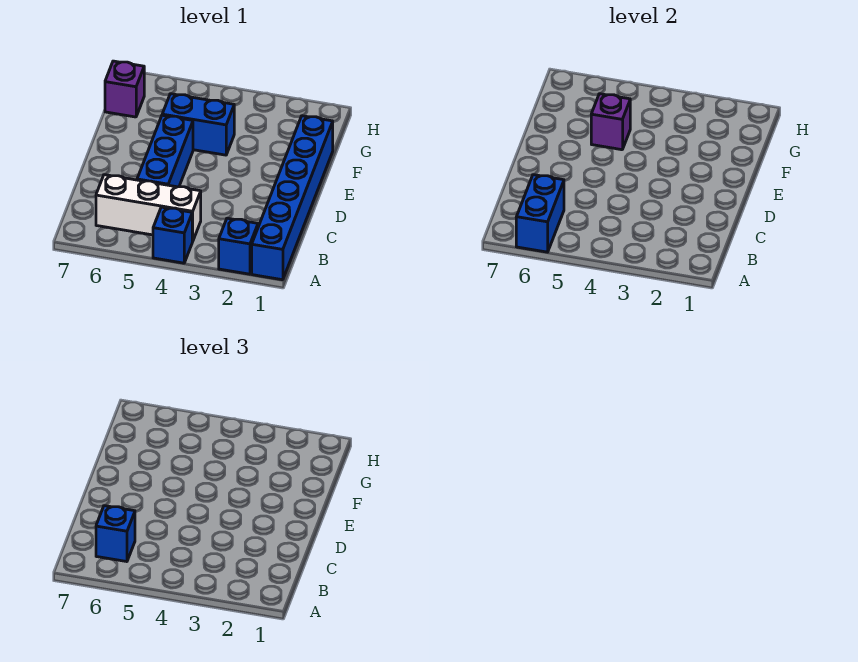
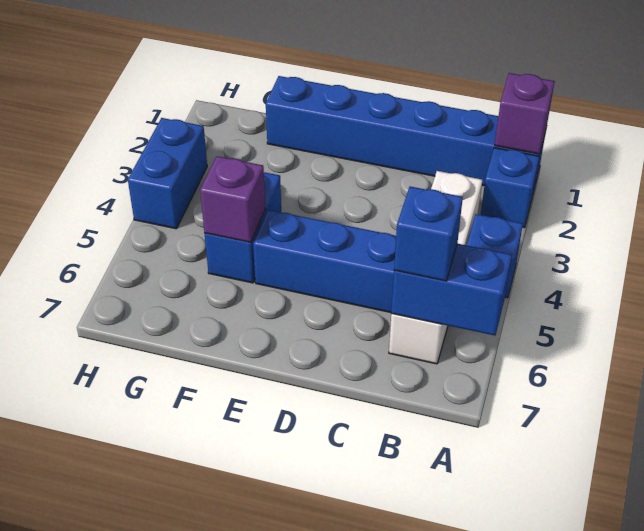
white 1x3 brick [96,175,201,241] -> white 1x4 brick [389,171,482,364]
purple 1x1 brick [105,61,144,117] -> purple 1x1 brick moved to [495,73,555,154]
none -> blue 1x2 brick [128,118,207,229]

